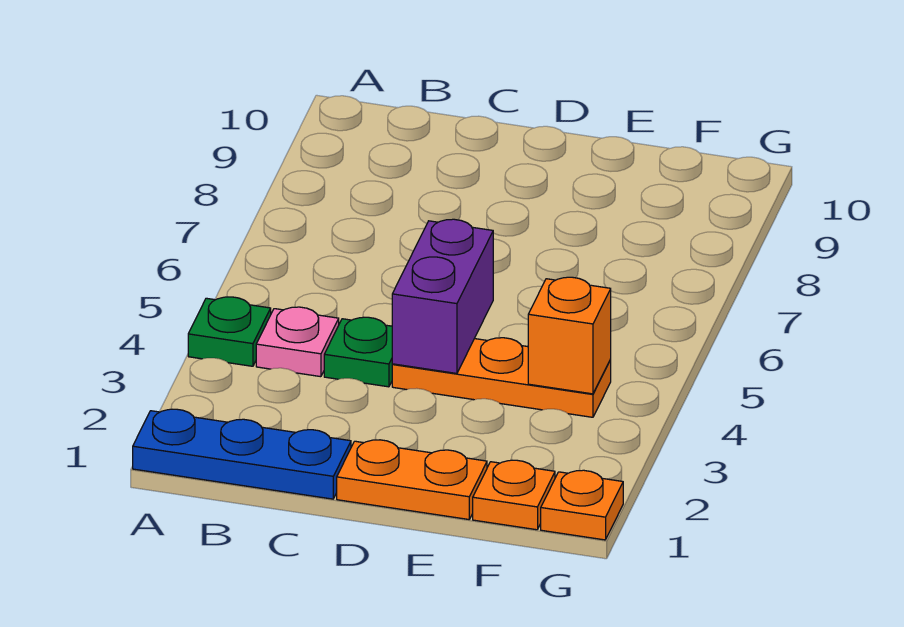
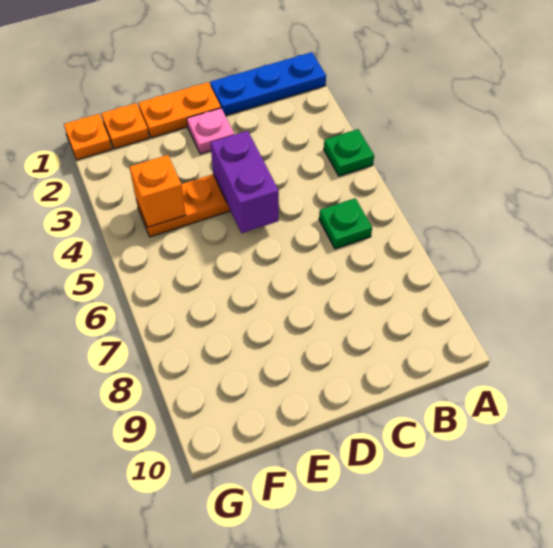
pink 1x1 plate [256,307,339,377] -> pink 1x1 plate moved to [187,108,234,154]
green 1x1 plate [324,317,393,387] -> green 1x1 plate moved to [319,198,372,249]

